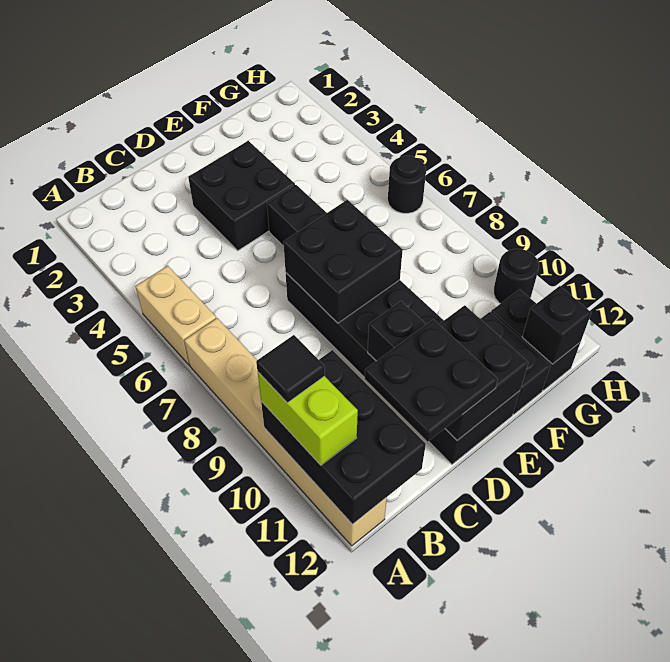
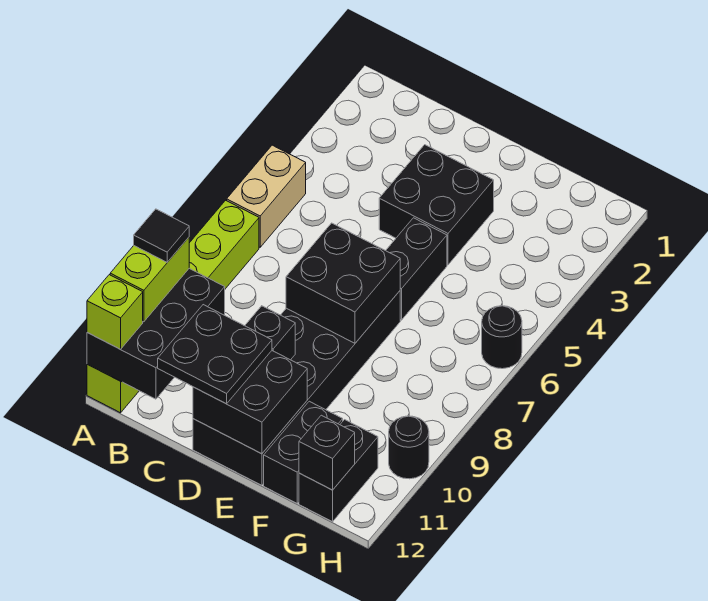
tan 1x6 brick [184,318,387,546] -> lime 1x6 brick [87,200,259,413]
none -> lime 1x1 brick [87,275,143,349]

